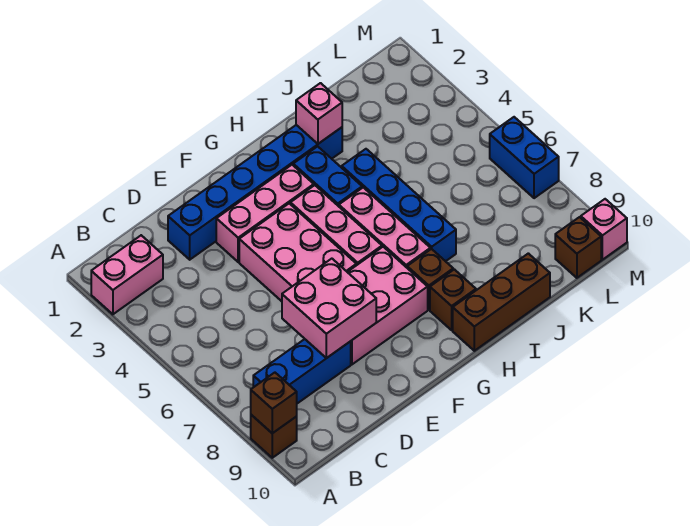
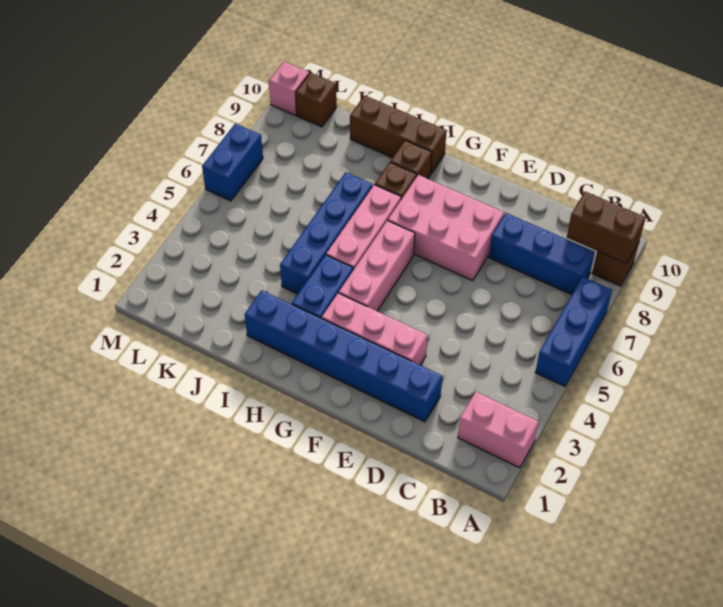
none -> blue 1x3 brick [535,277,612,386]
brown 1x1 brick [251,373,297,433] -> brown 1x2 brick [567,192,646,264]
pink 2x2 brick [282,259,376,358] -> none
pink 2x3 brick [239,203,356,301] -> none
pink 1x1 brick [296,83,342,144] -> none

